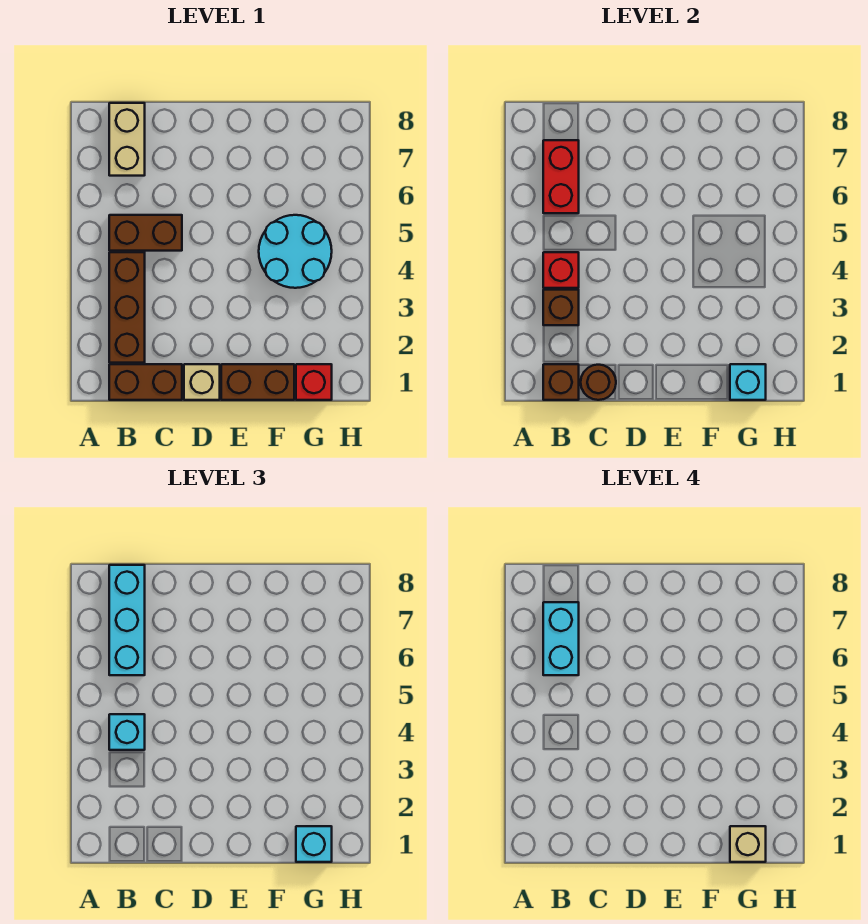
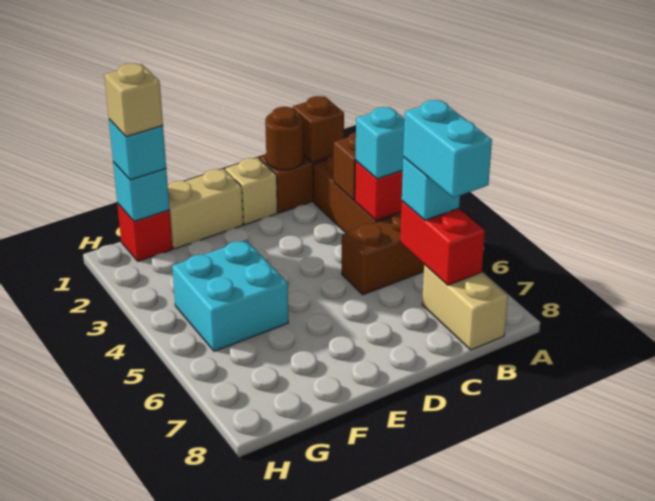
cyan 1x3 brick [109,565,145,675] -> cyan 1x1 brick [402,157,460,220]
brown 1x2 brick [221,364,294,400] -> tan 1x2 brick [168,169,243,249]
cyan 2x2 round brick [259,215,332,288] -> cyan 2x2 brick [172,240,288,351]

